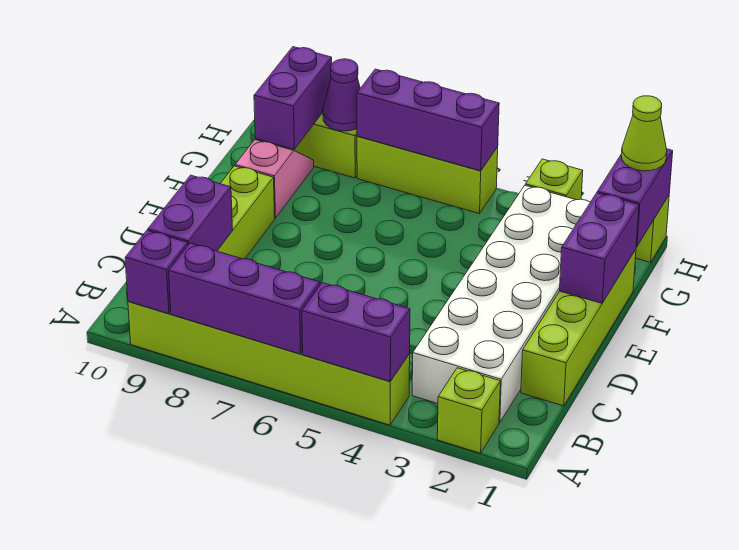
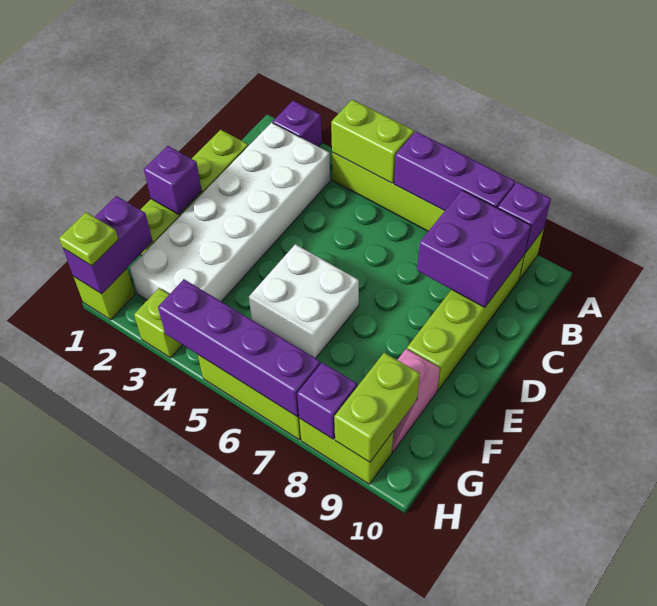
lime 1x1 brick [437,368,500,453] -> purple 1x1 brick [273,101,322,147]
purple 1x2 brick [302,283,410,381] -> lime 1x2 brick [331,100,414,183]
purple 1x2 brick [148,175,233,251] -> purple 2x2 brick [417,190,531,308]
purple 1x2 brick [560,193,639,303] -> purple 1x1 brick [144,146,202,215]
none -> white 2x2 brick [249,244,359,358]
purple 1x2 brick [254,47,332,149] -> lime 1x2 brick [334,353,420,462]
lime 1x1 cone [621,96,667,171] -> lime 1x1 plate [59,212,118,266]
purple 1x3 brick [357,69,499,171] -> purple 1x4 brick [158,279,320,417]
purple 1x1 cone [323,59,360,131] -> purple 1x1 brick [297,362,357,439]

